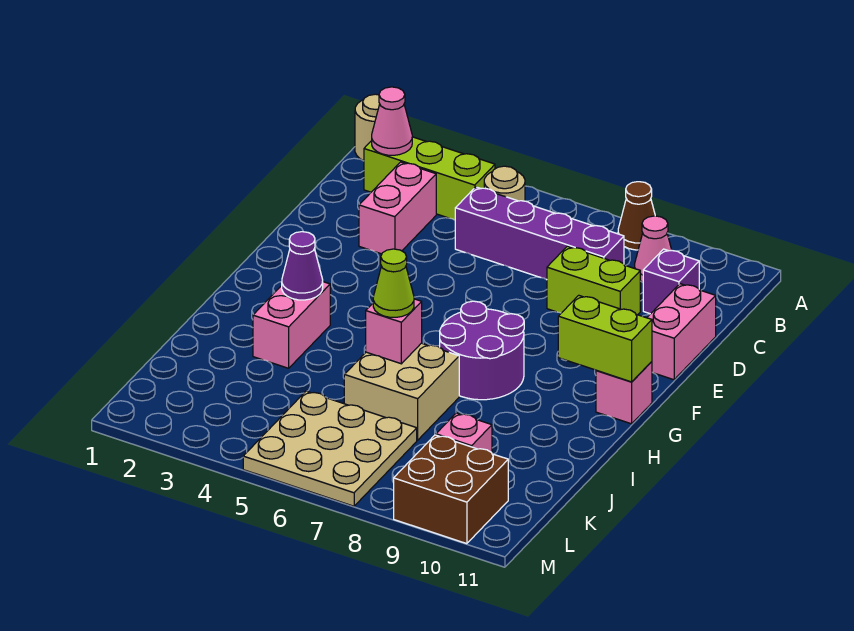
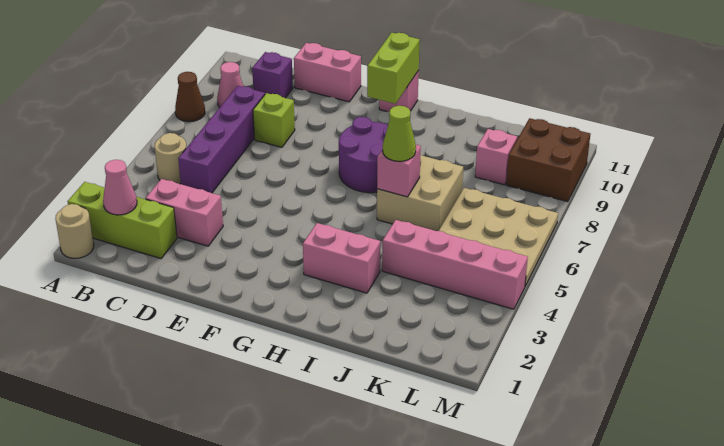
lime 1x3 brick [364,137,495,220] -> lime 1x3 brick turned to [68,182,177,258]
lime 1x2 brick [547,246,640,315] -> lime 1x1 brick [253,93,295,147]
purple 1x1 cone [282,232,323,300] -> none
none -> pink 1x4 brick [382,220,528,309]

